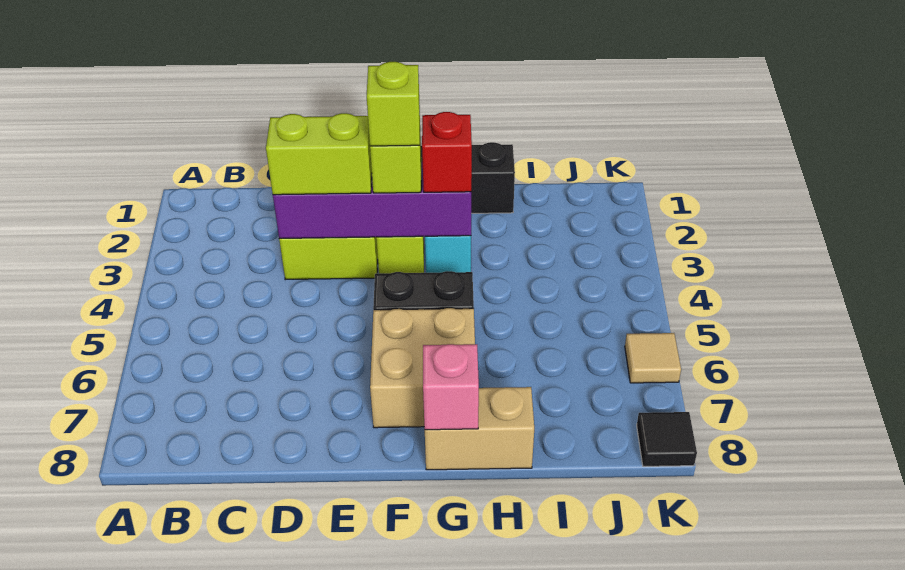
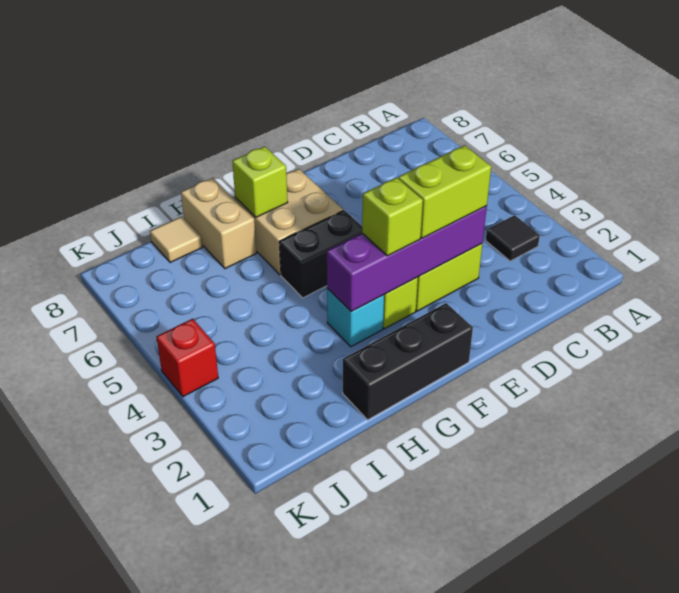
lime 1x1 brick [367,62,420,146] -> lime 1x1 brick moved to [232,146,288,217]
red 1x1 brick [422,112,472,192] -> red 1x1 brick moved to [156,319,218,397]
tan 1x2 brick [425,387,534,470] -> tan 1x2 brick turned to [181,178,256,269]
pink 1x1 brick [423,344,479,430] -> none
tan 1x1 tile [625,333,681,383] -> tan 1x1 tile moved to [150,216,202,263]
black 1x1 tile [637,412,697,466] -> black 1x1 tile moved to [486,215,540,261]

